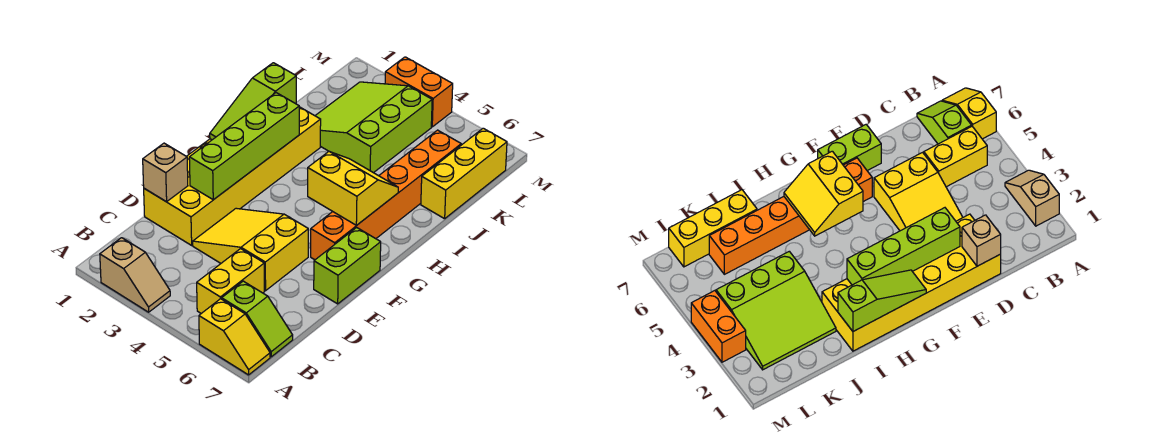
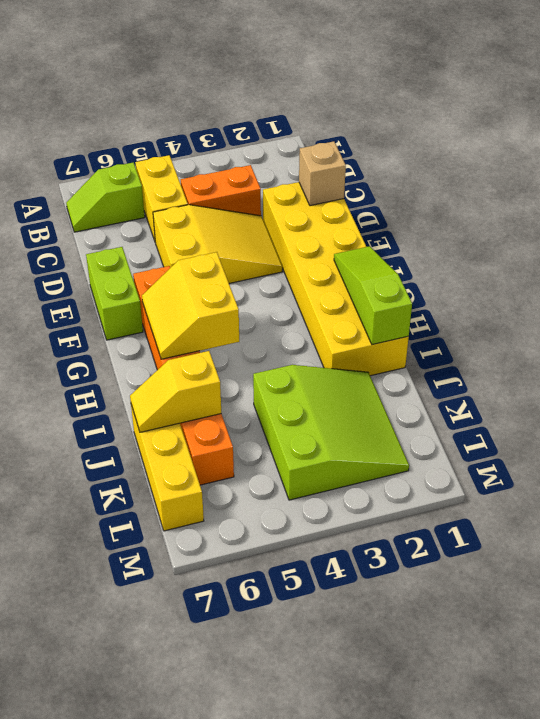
tan 1x2 slope [100,238,170,312] -> none
yellow 1x2 slope [199,299,270,375] -> yellow 1x2 slope moved to [130,351,221,432]
lime 1x4 brick [189,93,299,200] -> none
yellow 2x2 slope [308,152,398,225] -> yellow 2x2 slope turned to [142,252,239,359]
orange 1x2 brick [385,57,453,127] -> orange 1x2 brick moved to [181,165,261,216]

